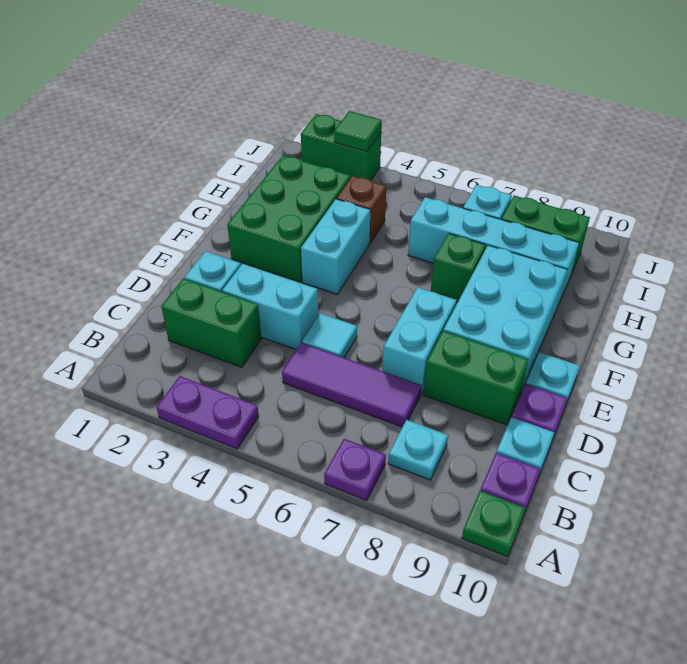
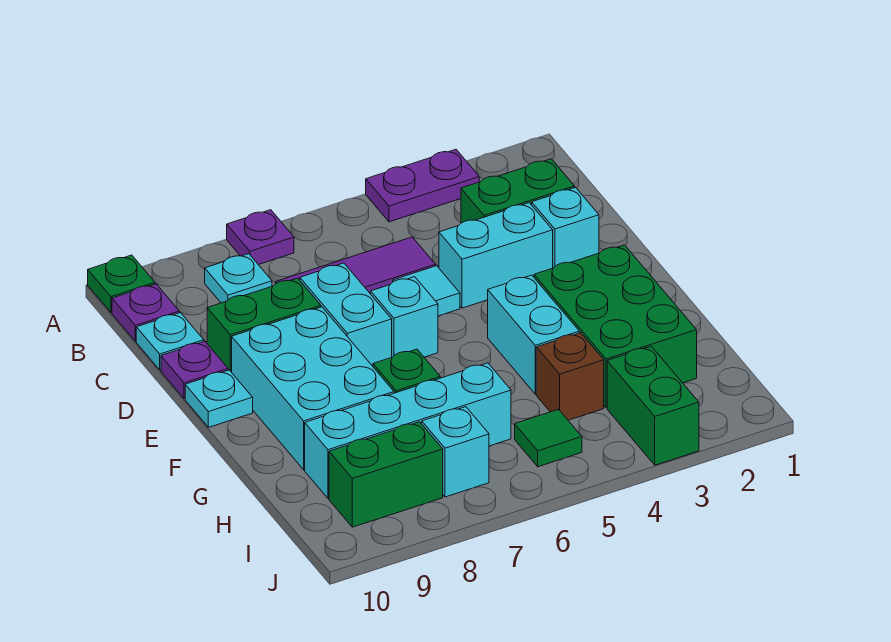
none -> cyan 1x1 brick [371,277,438,357]
green 1x2 brick [301,114,381,180] -> green 1x2 brick turned to [607,346,699,465]
green 1x1 tile [334,111,382,152] -> green 1x1 tile moved to [515,409,582,467]

